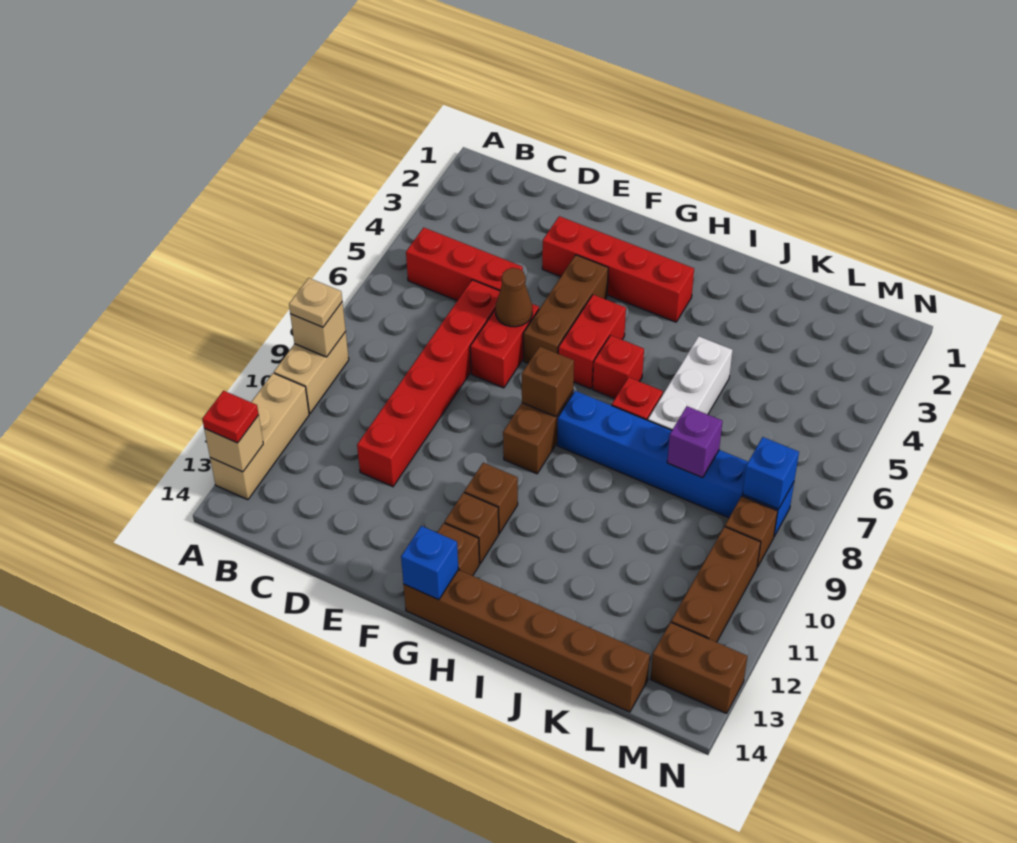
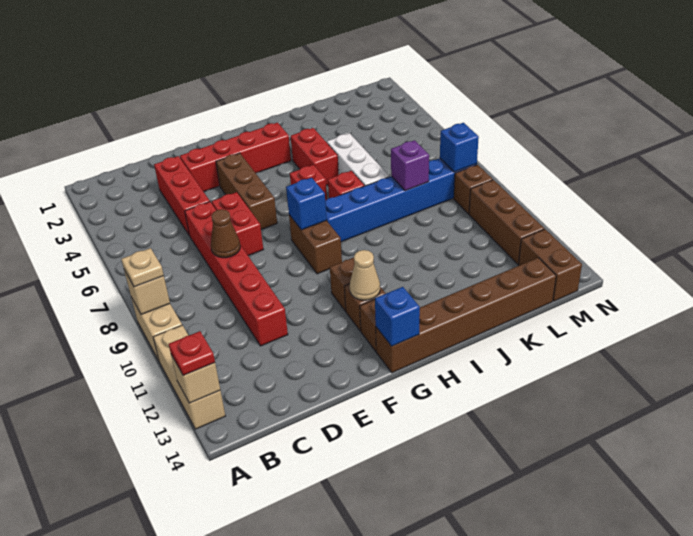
red 1x3 brick [406,228,523,301] -> red 1x3 brick turned to [154,156,210,235]
brown 1x1 cone [495,268,532,327] -> brown 1x1 cone moved to [211,209,240,258]
red 1x2 brick [558,295,626,389] -> red 1x2 brick moved to [291,128,339,185]
brown 1x1 brick [522,347,574,417] -> blue 1x1 brick [286,178,327,230]
none -> tan 1x1 cone [350,250,380,300]
brown 1x2 brick [651,622,747,713] -> brown 1x2 brick turned to [519,229,582,301]

